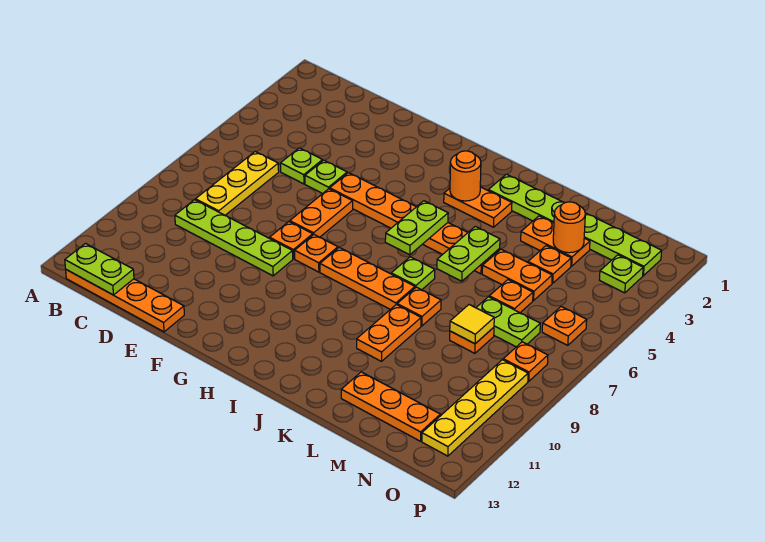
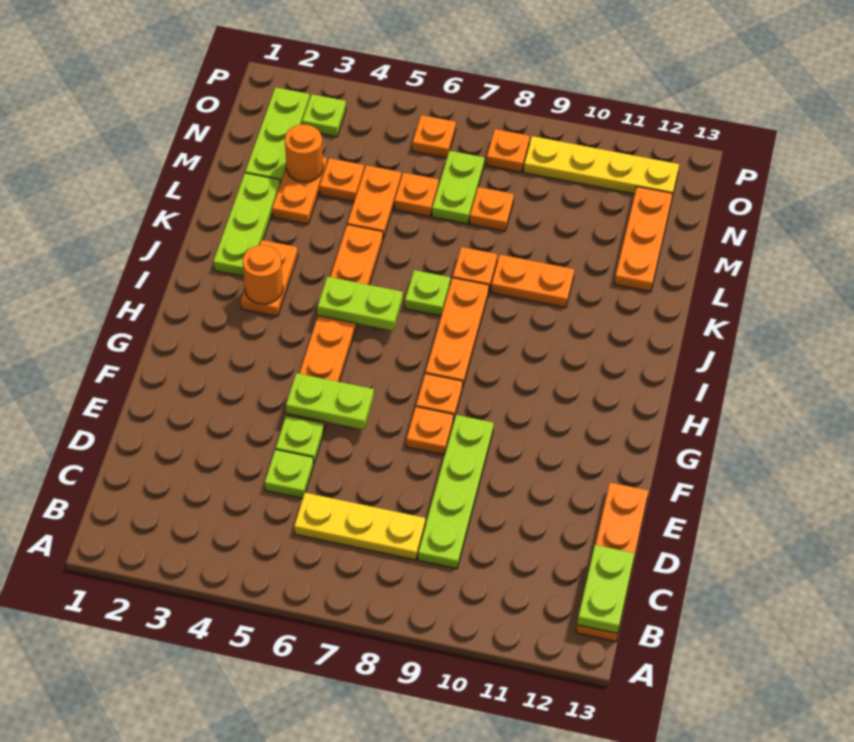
orange 1x2 plate [290,189,353,237] -> none
lime 1x2 plate [437,226,500,281] -> lime 1x2 plate moved to [286,373,374,429]
yellow 1x1 tile [450,305,494,344] -> none

